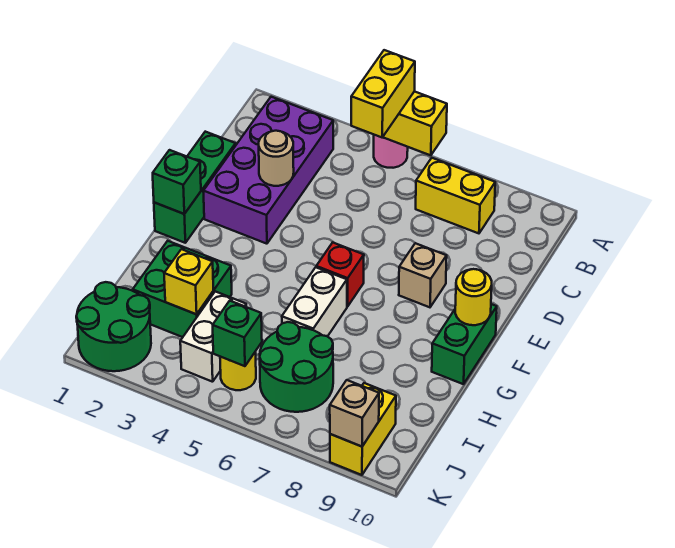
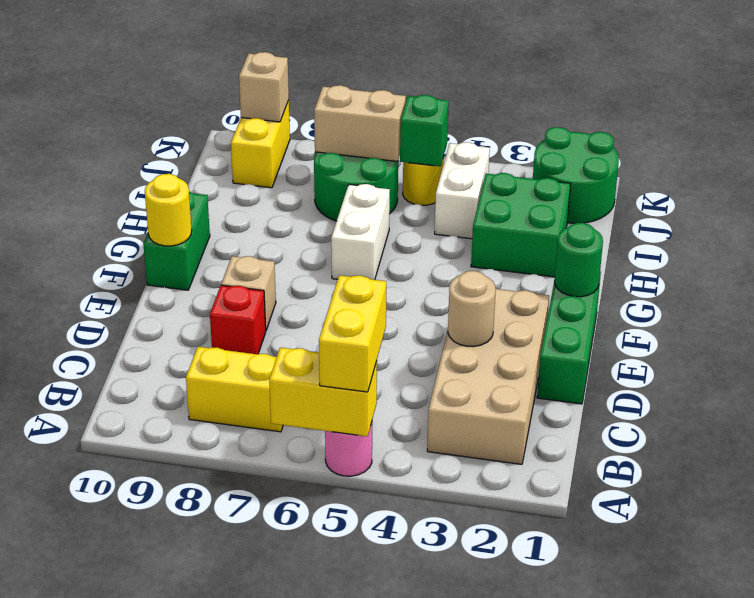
purple 2x4 brick [203,97,333,244] -> tan 2x4 brick [427,289,549,464]
green 1x1 brick [153,150,201,214] -> green 1x1 round brick [555,223,603,297]
red 1x1 brick [316,243,364,307] -> red 1x1 brick moved to [210,285,266,354]
yellow 1x1 brick [164,249,213,314] -> none
none -> tan 1x2 brick [314,85,406,161]

